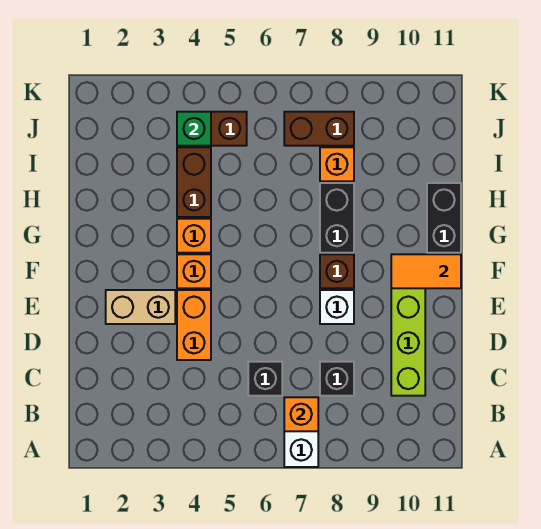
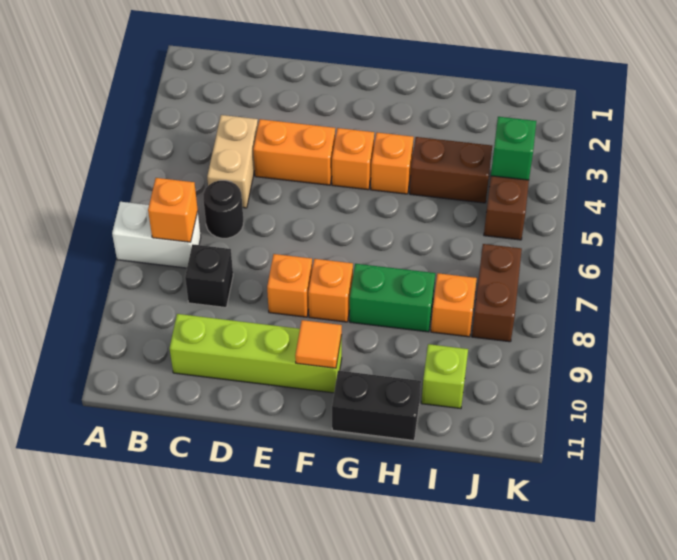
black 1x1 brick [248,362,282,396] -> black 1x1 round brick [203,180,243,238]
tan 1x2 brick [106,290,175,324] -> tan 1x2 brick moved to [207,115,258,208]
white 1x1 brick [320,290,354,324] -> orange 1x1 brick [267,254,312,317]
brown 1x1 brick [320,254,354,288] -> orange 1x1 brick [308,259,353,322]
orange 1x2 tile [391,254,461,288] -> orange 1x1 tile [295,320,342,368]
black 1x2 brick [320,183,354,253] -> green 1x2 brick [350,264,435,332]
none -> lime 1x1 brick [421,344,468,409]

